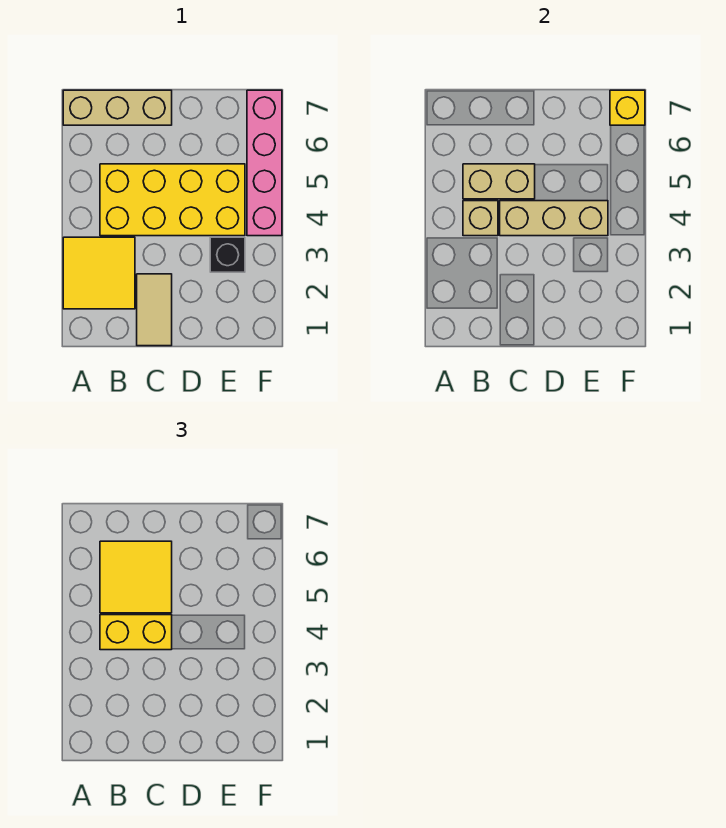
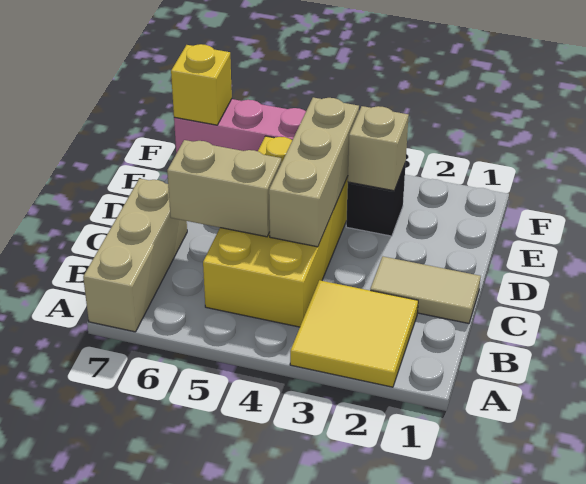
tan 1x1 brick [463,201,498,236] -> tan 1x1 brick moved to [348,106,409,191]
yellow 1x2 brick [100,615,172,650] -> none
tan 1x2 brick [463,164,535,199] -> tan 1x2 brick turned to [167,140,281,237]
yellow 2x2 tile [100,541,172,613] -> none

